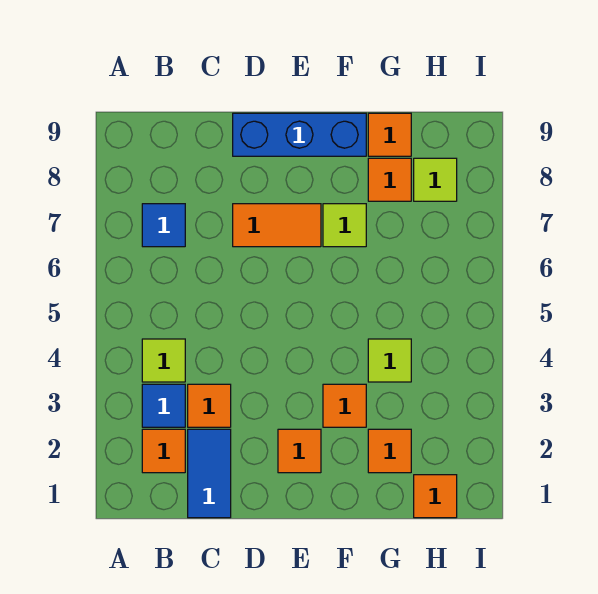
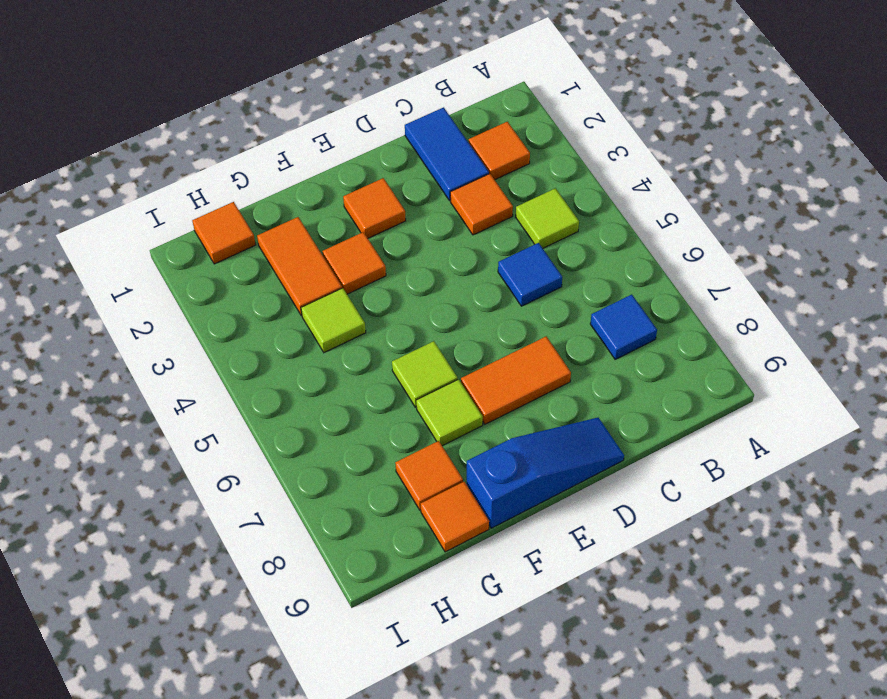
blue 1x1 tile [142,384,185,427] -> blue 1x1 tile moved to [498,243,562,306]
blue 1x3 brick [233,113,366,156] -> blue 1x3 slope [467,418,624,528]
orange 1x1 tile [368,429,411,473] -> orange 1x2 tile [257,217,342,316]
lime 1x1 tile [414,158,457,201] -> lime 1x1 tile moved to [392,341,458,407]

